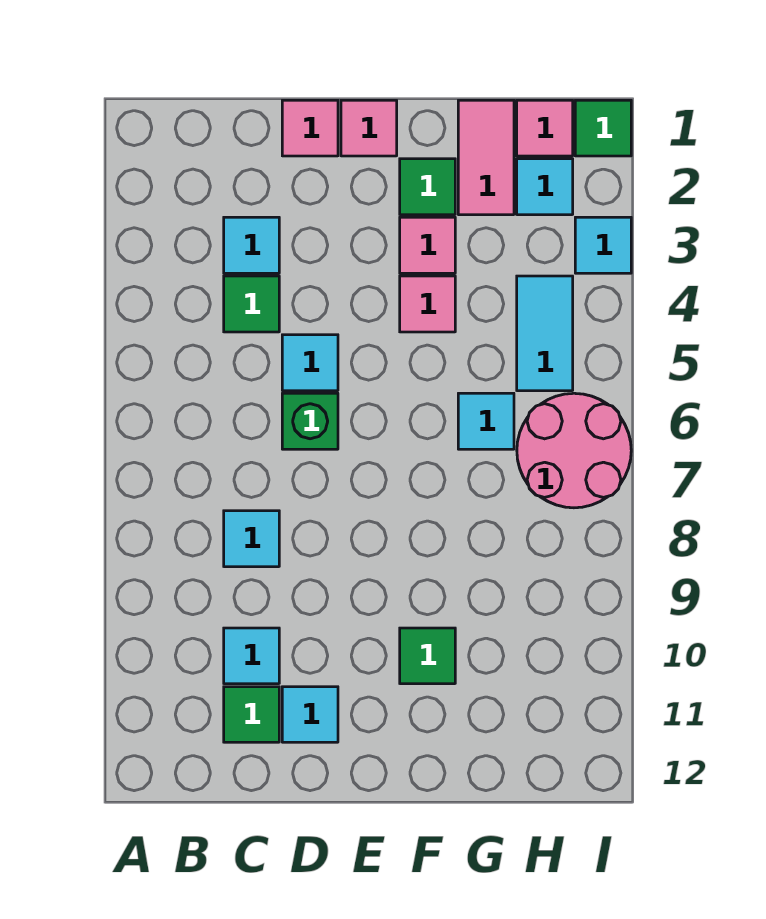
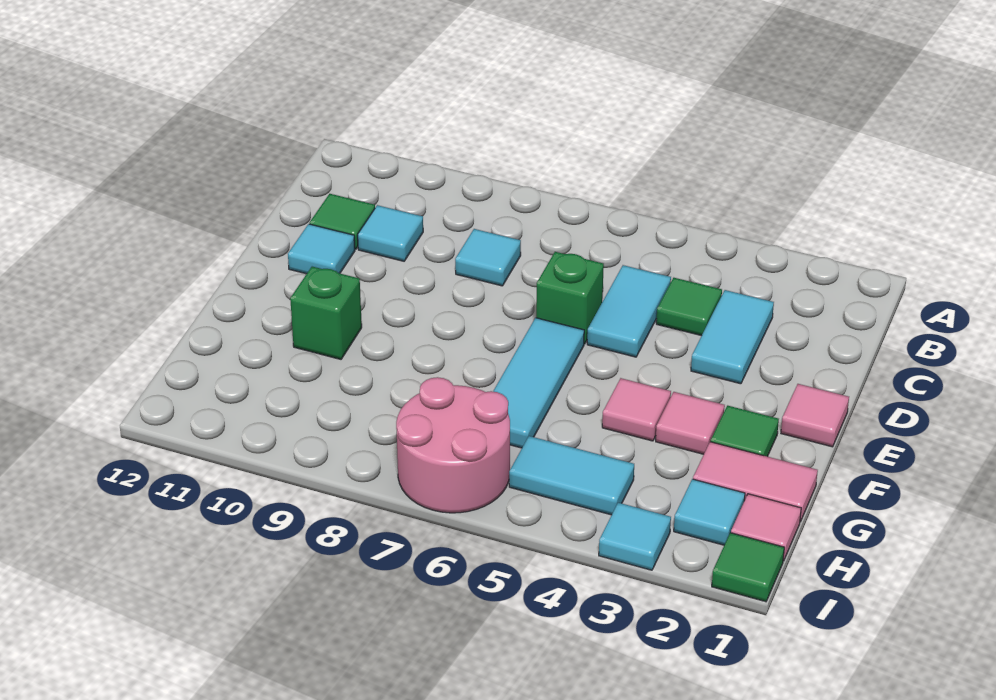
cyan 1x1 tile [224,217,279,273] -> cyan 1x2 tile [691,290,774,384]
pink 1x1 tile [282,100,338,156] -> none
cyan 1x1 tile [282,335,338,391] -> cyan 1x2 tile [587,265,671,357]
green 1x1 tile [400,628,455,684] -> green 1x1 brick [290,267,362,359]
cyan 1x1 tile [458,393,514,449] -> cyan 1x3 tile [493,318,584,448]

